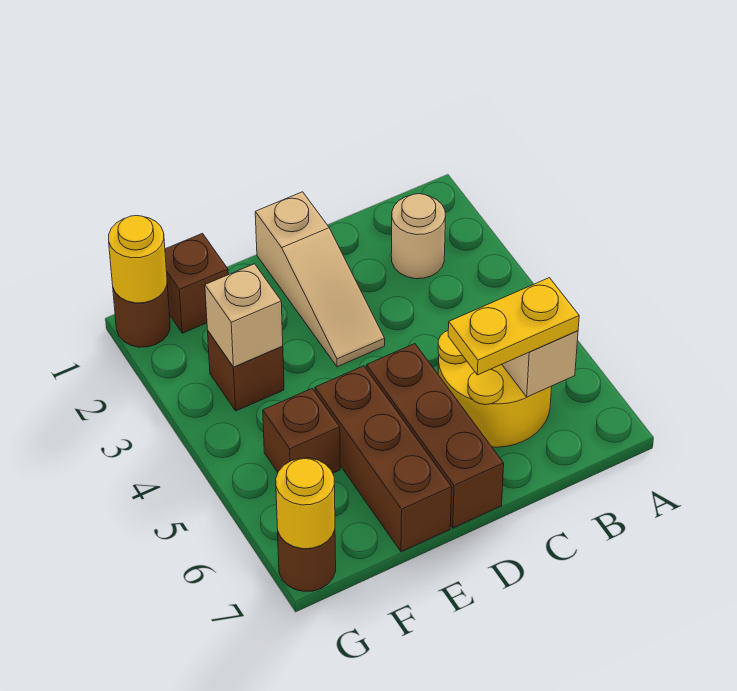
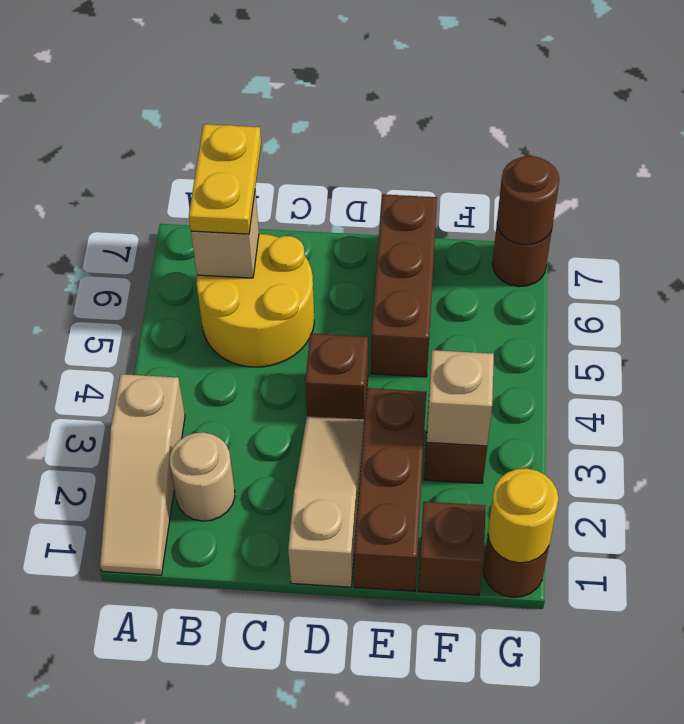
none -> tan 1x3 slope [100,374,185,575]
yellow 1x2 plate [448,278,579,375] -> yellow 1x2 plate turned to [189,124,261,234]
brown 1x3 brick [366,344,504,528] -> brown 1x3 brick moved to [354,388,426,591]
brown 1x1 brick [263,389,340,473] -> brown 1x1 brick moved to [305,334,368,420]
yellow 1x1 round brick [276,458,335,549] -> brown 1x1 round brick [497,156,560,245]

